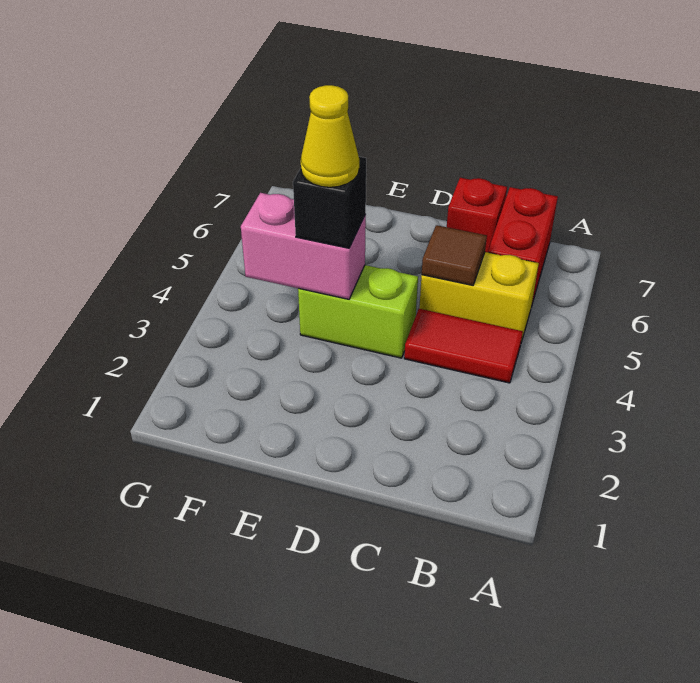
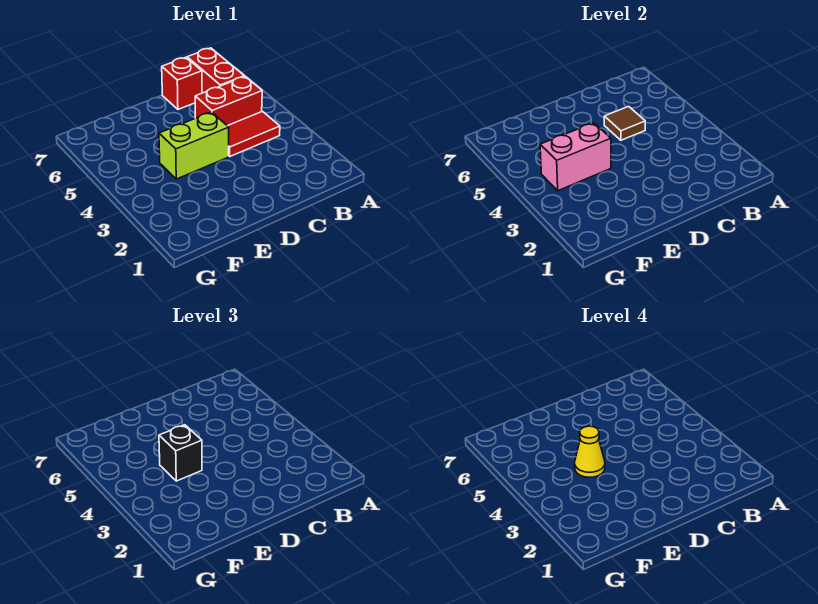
yellow 1x2 brick [419,252,539,342] -> red 1x2 brick [195,77,262,126]

